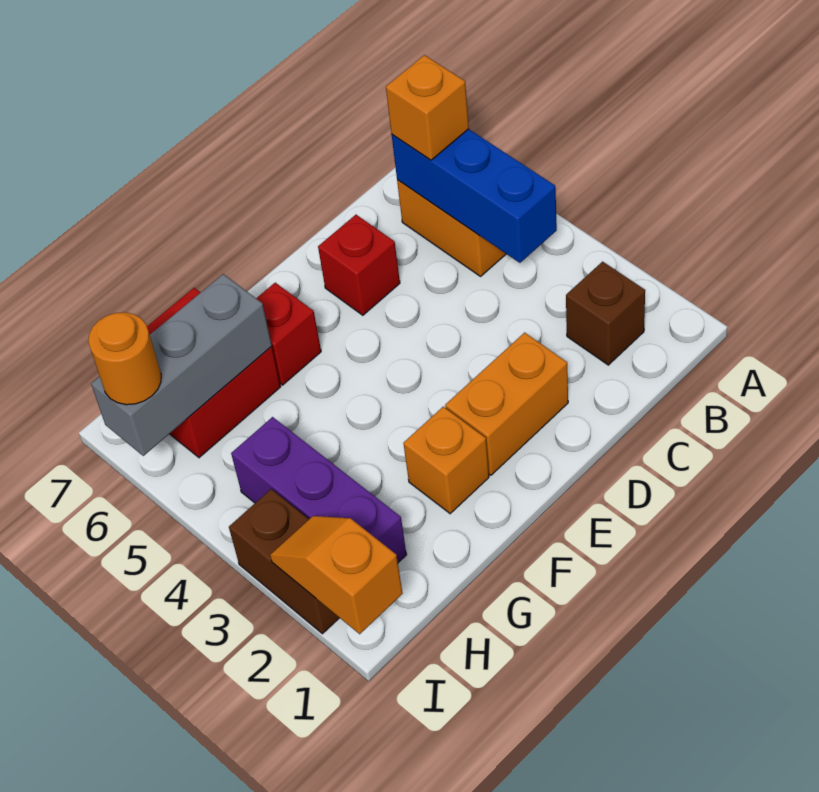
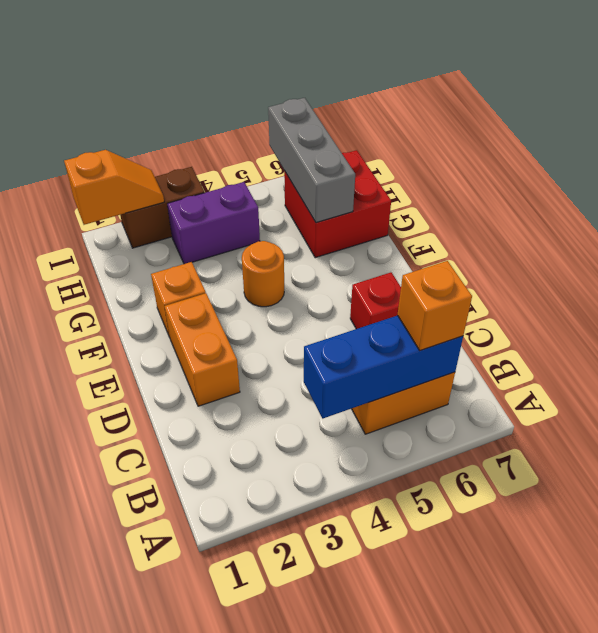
brown 1x1 brick [566,262,645,365] -> none
red 1x1 brick [256,283,321,385] -> none
purple 1x3 brick [231,417,407,563] -> purple 1x2 brick [167,182,260,264]
orange 1x1 round brick [88,312,161,405] -> orange 1x1 round brick moved to [242,241,284,307]

